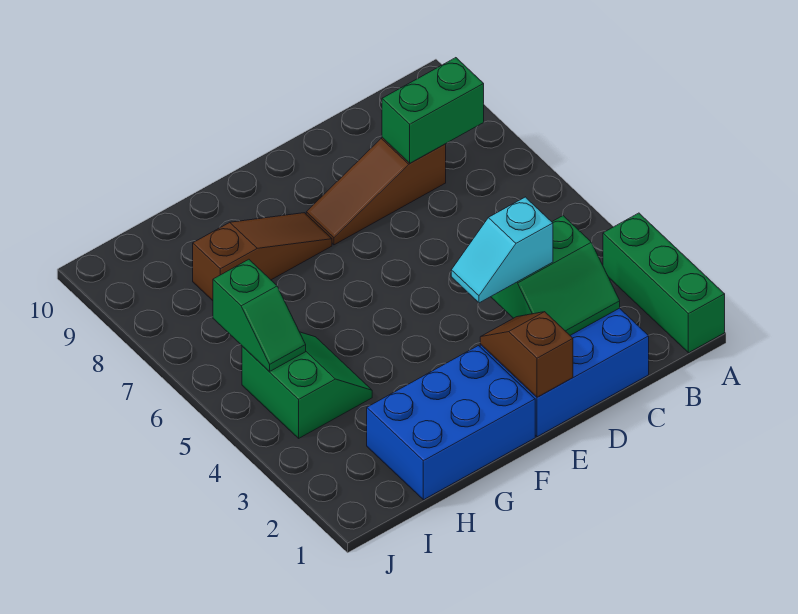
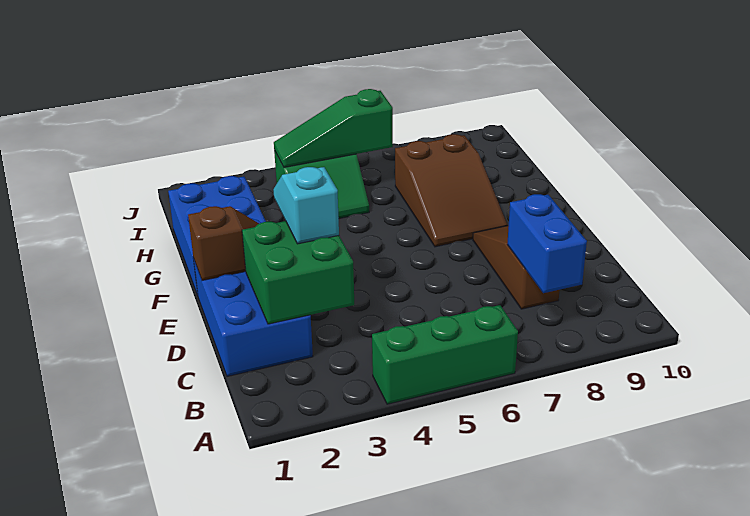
green 1x3 brick [603,213,725,353] -> green 1x3 brick moved to [372,305,518,404]
green 1x2 brick [382,58,484,163] -> blue 1x2 brick [507,194,587,293]
green 2x2 slope [491,216,620,335] -> green 2x2 brick [242,221,354,324]
brown 1x3 slope [193,213,332,301] -> brown 2x3 slope [395,134,507,247]
green 1x2 slope [213,259,306,371] -> green 1x3 slope [274,89,393,167]

